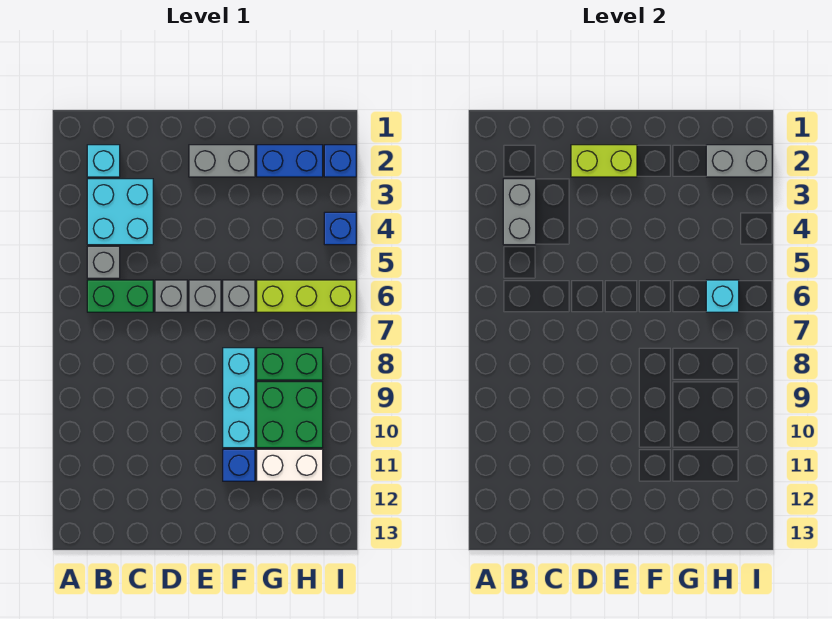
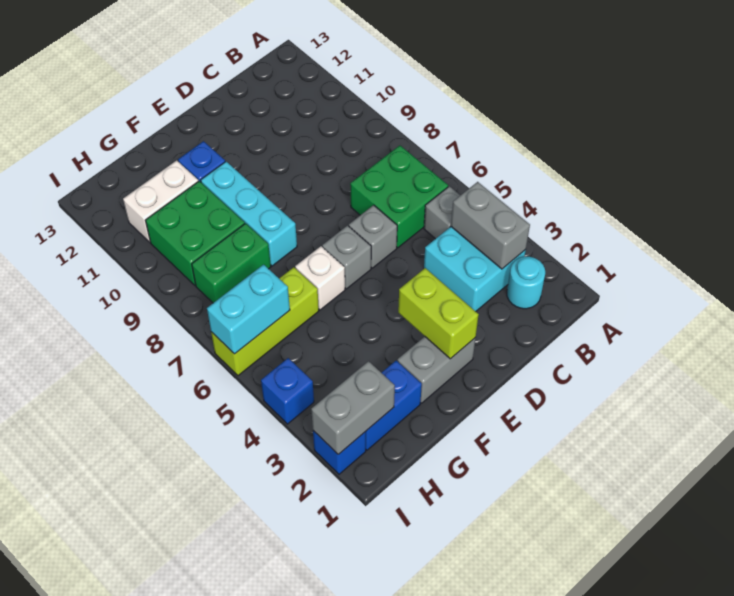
cyan 1x1 brick [87,145,120,177] -> cyan 1x1 round brick [507,257,545,309]
green 1x2 brick [87,280,153,312] -> green 2x2 brick [350,146,448,248]
lime 1x2 brick [571,145,637,177] -> lime 1x2 brick turned to [398,268,479,359]
grey 1x1 brick [223,280,255,312] -> white 1x1 brick [295,246,345,310]
cyan 1x1 brick [706,280,739,312] -> cyan 1x2 brick [207,265,290,354]

